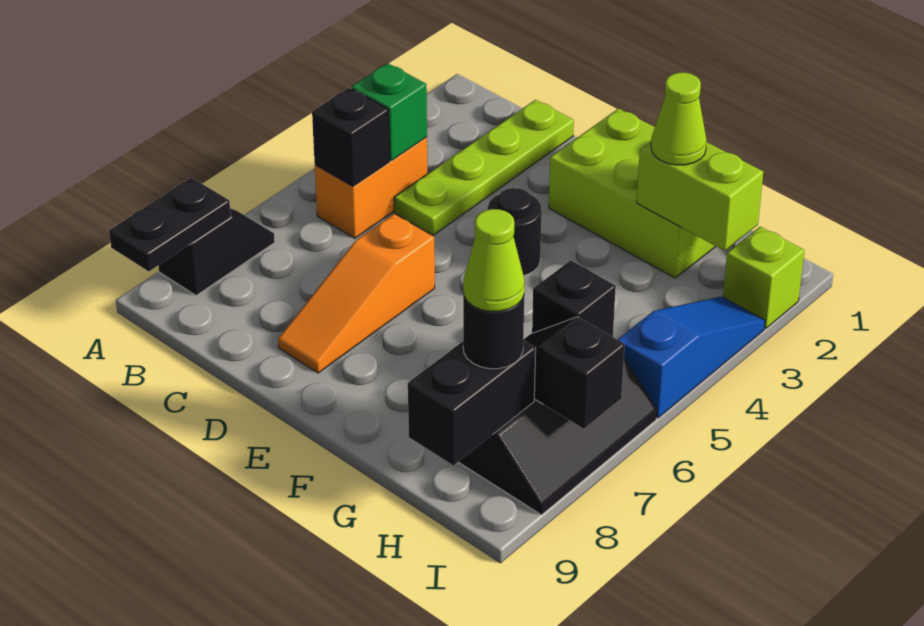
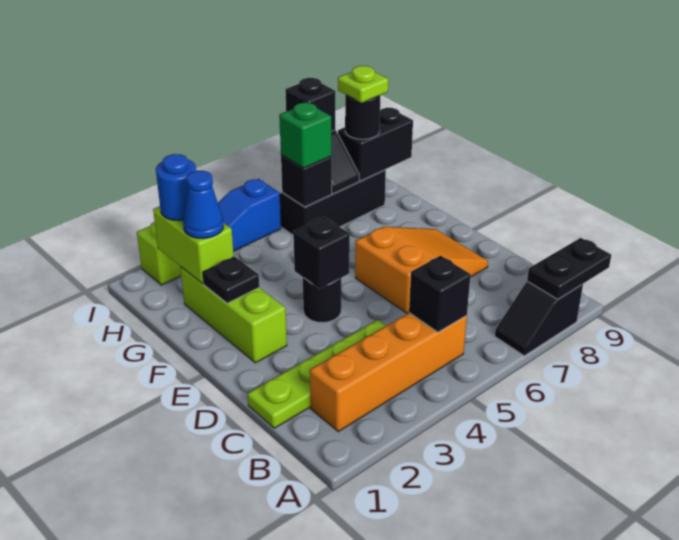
orange 1x2 brick [315,137,427,238] -> orange 1x4 brick [310,313,467,432]
green 1x1 brick [351,63,427,160] -> green 1x1 brick moved to [279,103,331,168]
orange 1x3 slope [278,214,435,373] -> orange 2x3 slope [355,227,488,313]
lime 2x3 brick [549,108,716,278] -> lime 1x3 brick [181,267,287,363]
none -> black 1x1 brick [293,217,350,289]
none -> black 1x1 plate [203,257,259,303]
lime 1x1 cone [651,73,707,165] -> blue 1x1 cone [183,171,224,239]
none -> blue 1x1 round brick [156,154,196,221]
lime 1x1 cone [463,209,525,312] -> lime 1x1 plate [338,66,388,103]
none -> black 1x1 brick [285,78,335,131]

